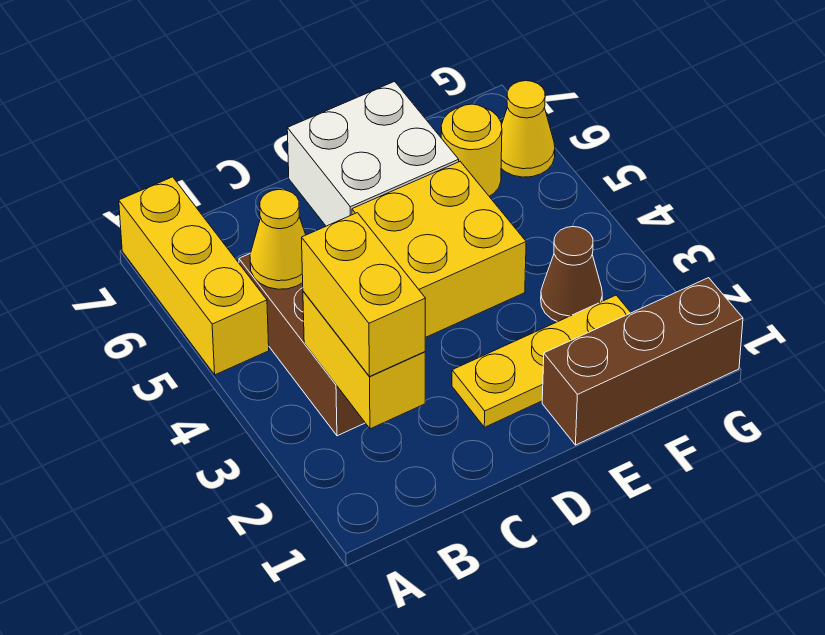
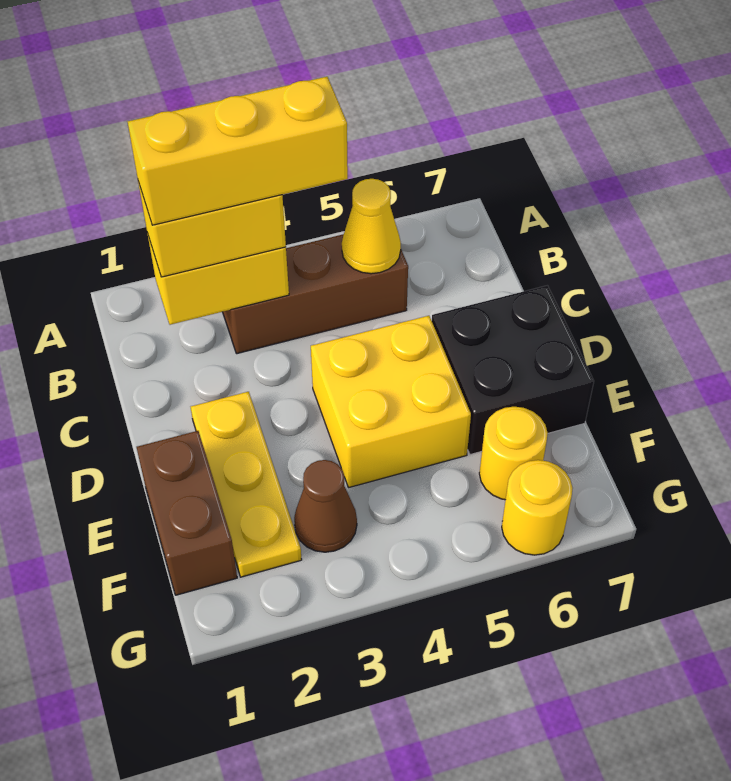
yellow 1x3 brick [119,177,269,375] -> yellow 1x3 brick moved to [128,77,348,225]
white 2x2 brick [287,81,459,226] -> black 2x2 brick [432,285,594,455]
brown 1x3 brick [542,278,743,445] -> brown 1x2 brick [137,431,237,595]
yellow 1x1 cone [501,81,555,177] -> yellow 1x1 round brick [502,460,573,555]

